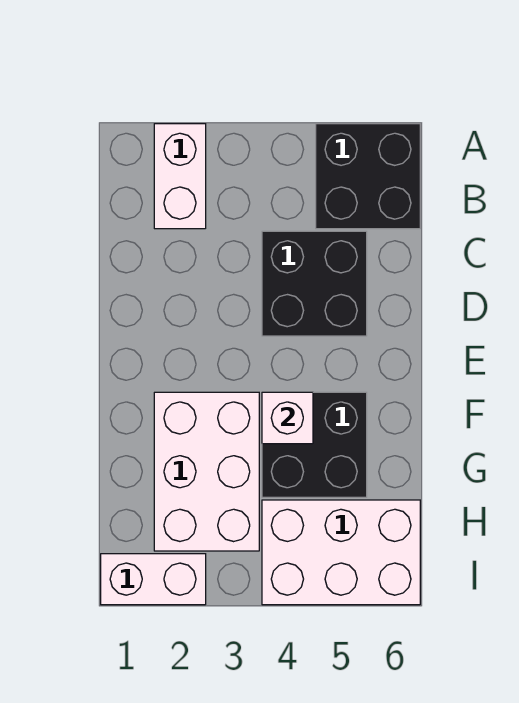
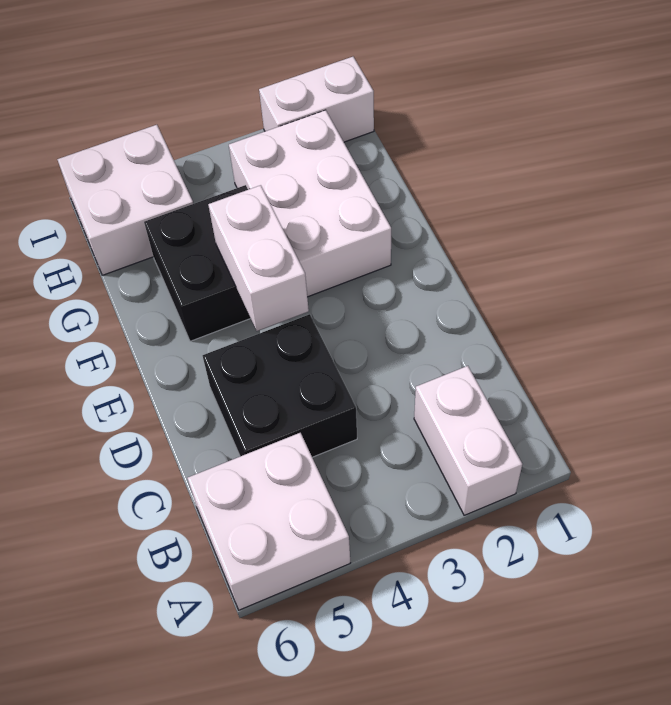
black 2x2 brick [316,124,420,229] -> white 2x2 brick [187,433,350,610]
white 1x1 brick [262,392,313,444] -> white 1x2 brick [208,185,309,331]
white 2x3 brick [262,500,420,605] -> white 2x2 brick [57,125,193,275]

